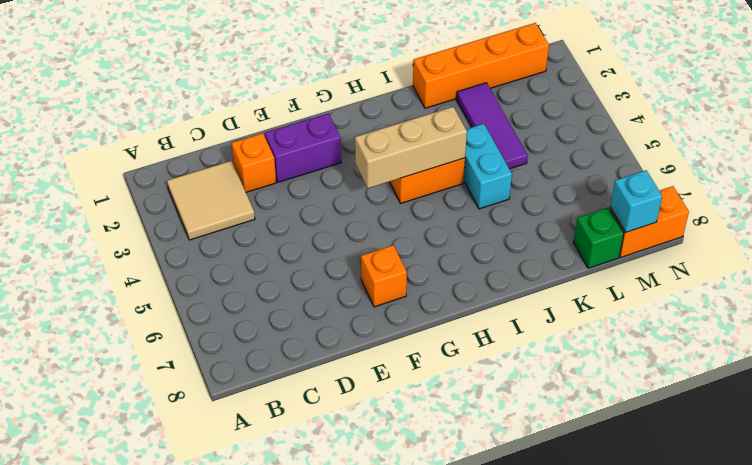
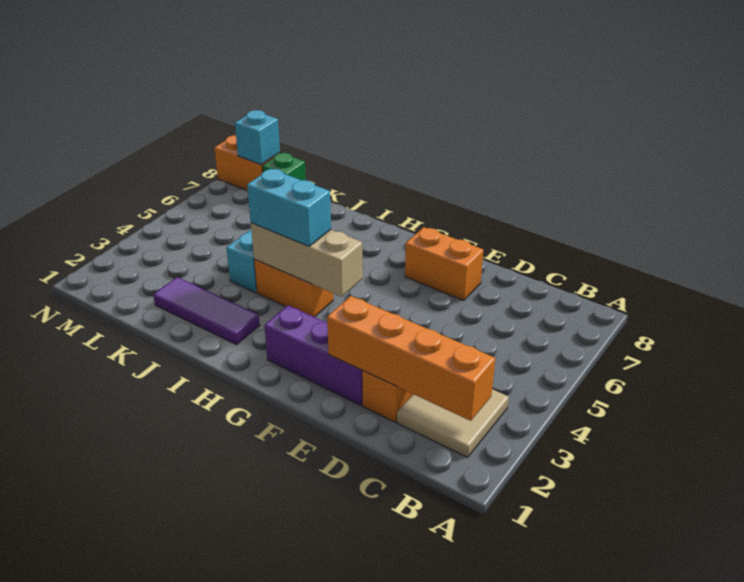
purple 1x2 brick [265,113,341,182] -> purple 1x3 brick [264,305,363,405]
orange 1x1 brick [361,245,407,307] -> orange 1x2 brick [405,227,483,300]
none -> cyan 1x2 brick [247,169,331,246]
orange 1x4 brick [413,23,549,108] -> orange 1x4 brick moved to [327,296,495,421]
purple 1x3 tile [457,83,528,169] -> purple 1x3 tile turned to [153,277,260,345]

